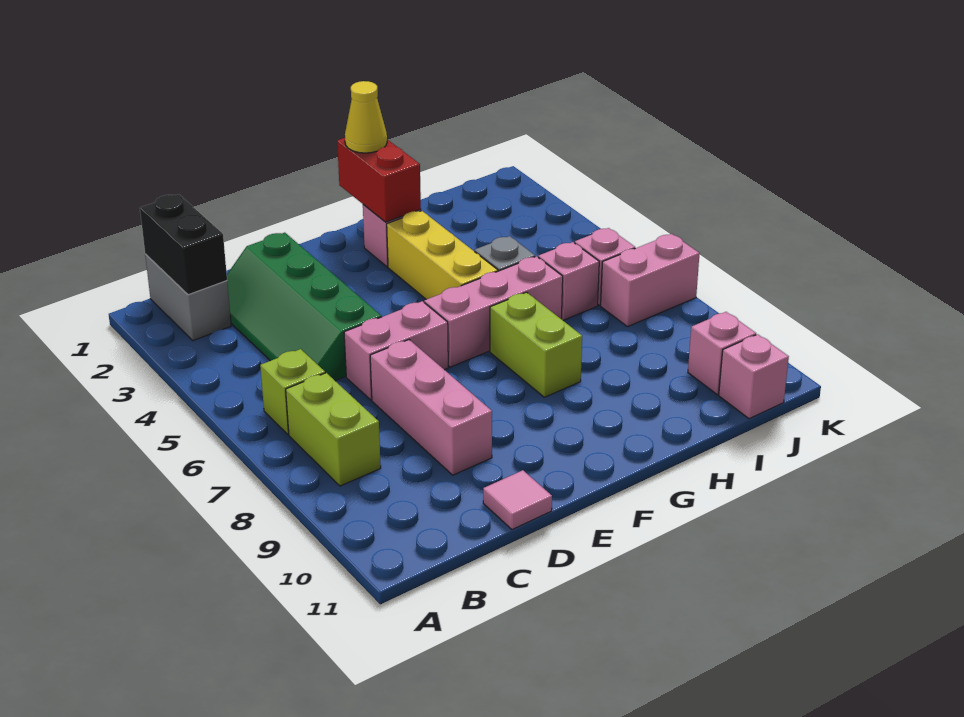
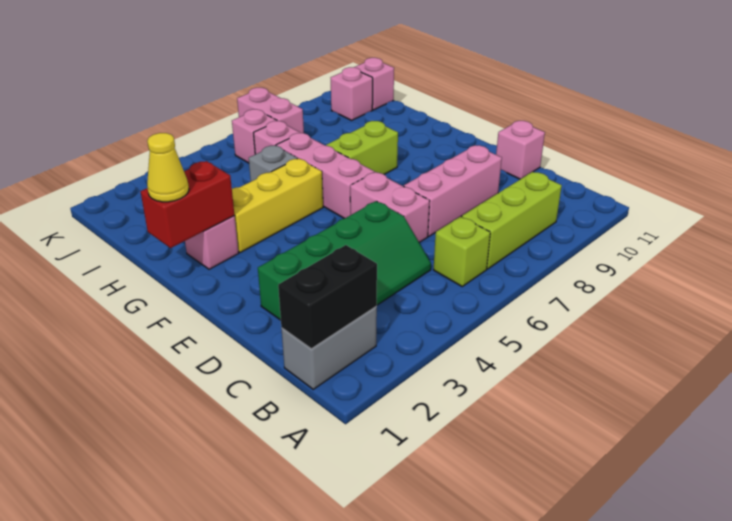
lime 1x2 brick [286,373,381,486] -> lime 1x3 brick [462,172,562,269]
pink 1x1 tile [483,470,552,529] -> pink 1x1 brick [496,121,545,179]

